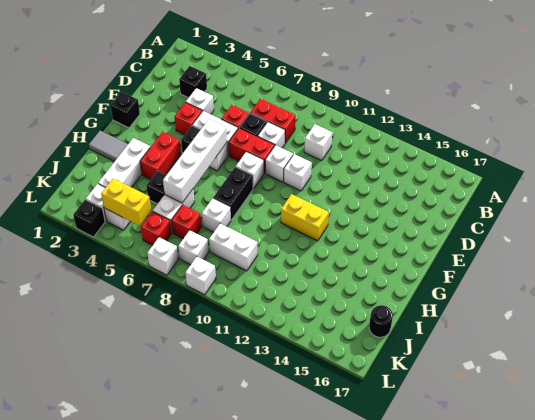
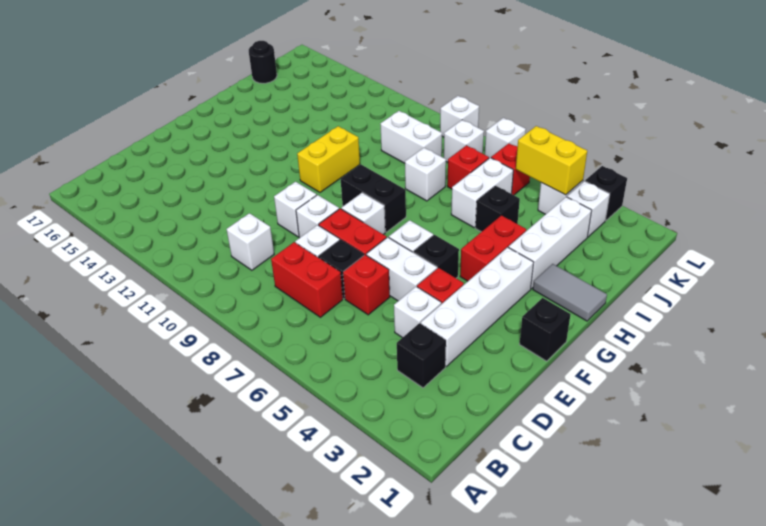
white 1x4 brick [163,119,227,203] -> white 1x4 brick moved to [421,247,534,366]
black 1x2 brick [213,167,253,220] -> black 1x2 brick turned to [341,164,406,232]
yellow 1x2 brick [281,194,329,241] -> yellow 1x2 brick turned to [297,126,360,192]

